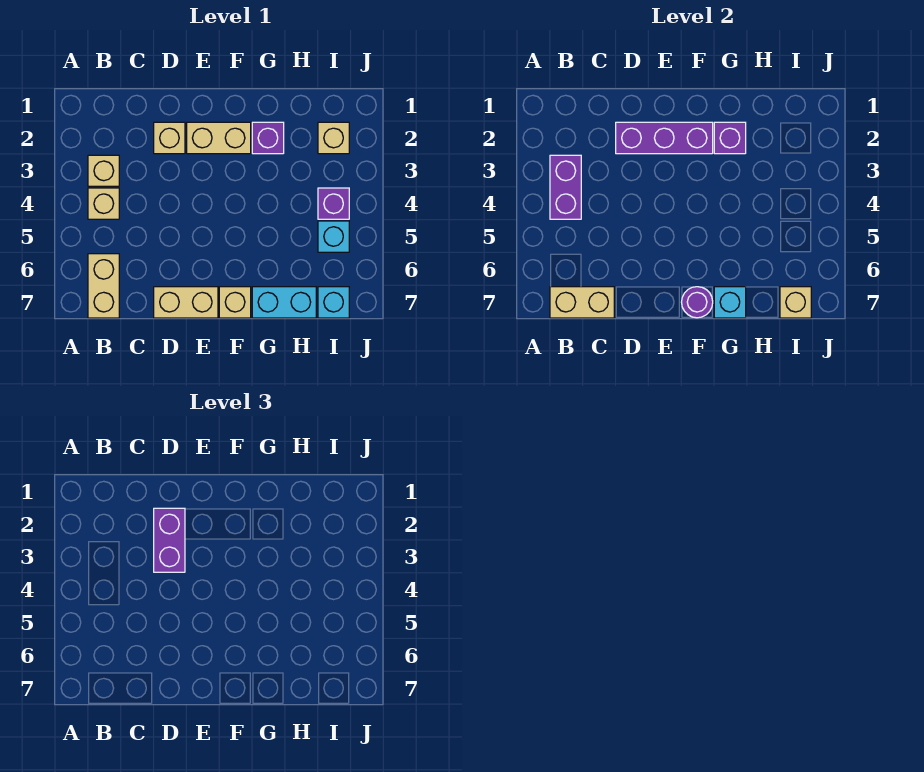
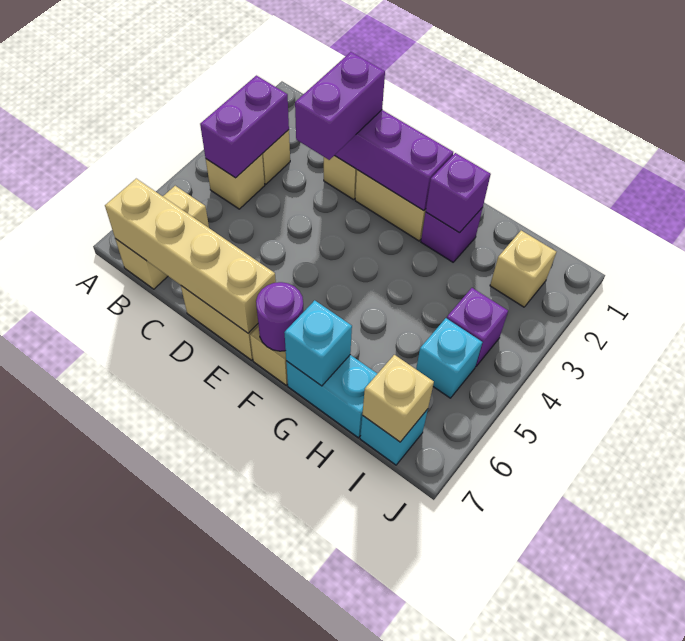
tan 1x2 brick [550,287,614,318] -> tan 1x4 brick [105,179,276,333]

